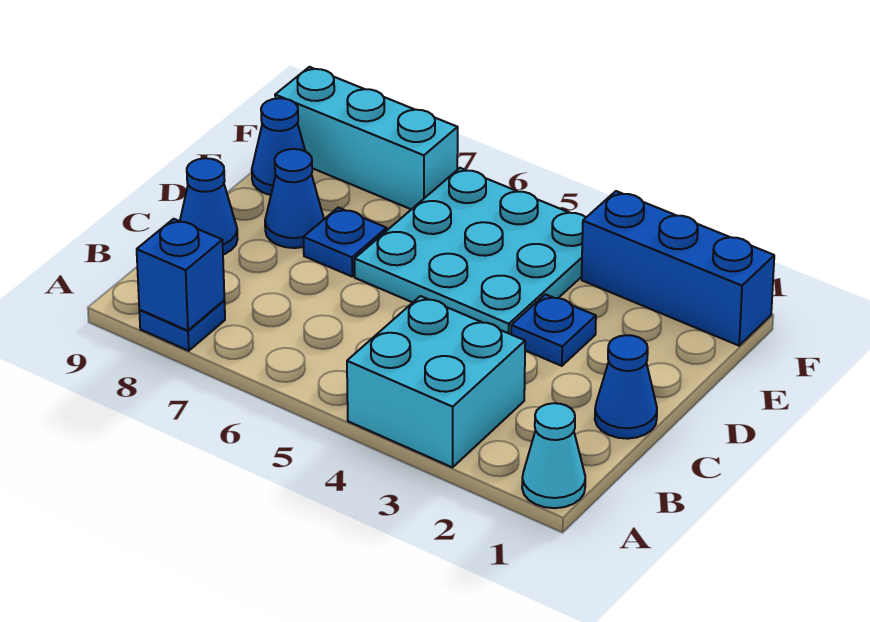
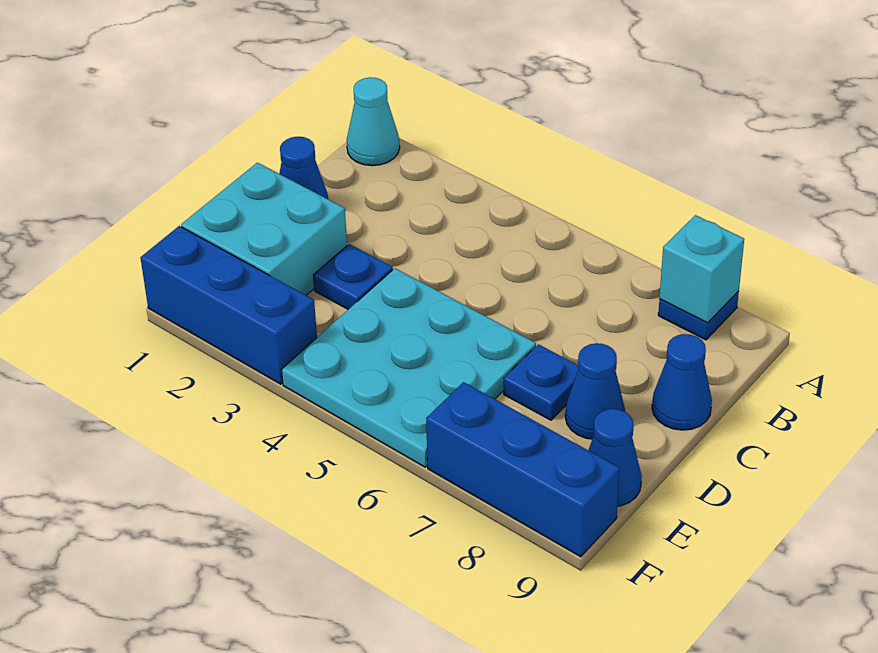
cyan 2x2 brick [347,296,525,467] -> cyan 2x2 brick moved to [181,163,347,295]
blue 1x1 brick [137,219,224,331] -> cyan 1x1 brick [660,215,744,323]
cyan 1x3 brick [275,67,458,209] -> blue 1x3 brick [426,382,619,557]

